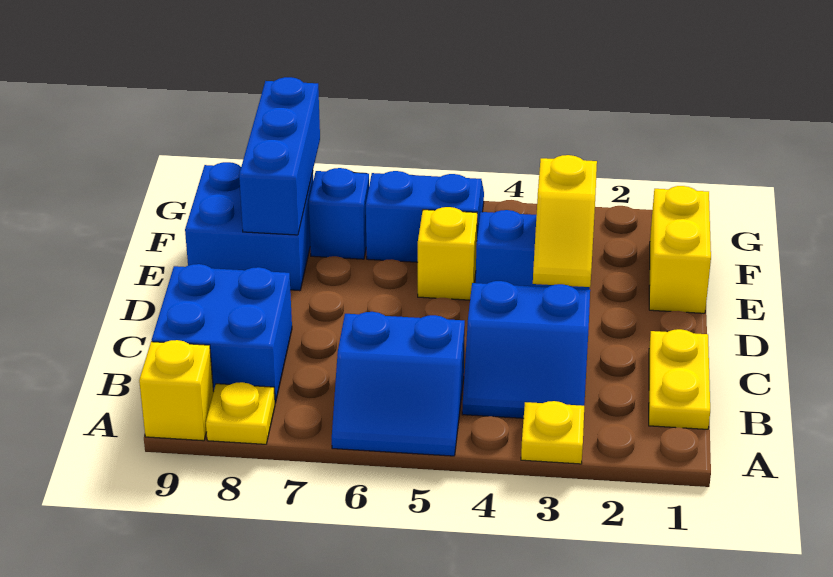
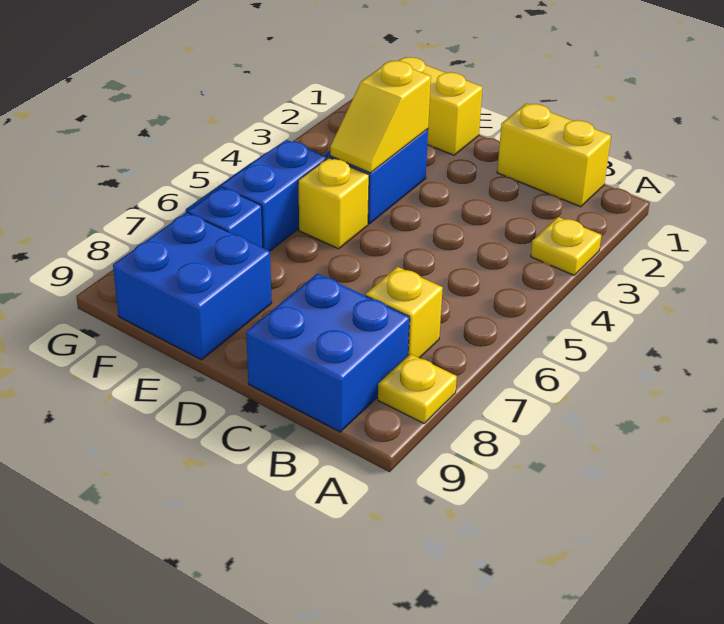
blue 2x2 slope [332,312,465,456] -> none
yellow 1x1 brick [139,340,214,441] -> yellow 1x1 brick moved to [366,267,443,358]
yellow 1x2 plate [649,329,710,429] -> yellow 1x2 brick [497,103,611,207]
blue 2x2 slope [462,281,590,418] -> none
yellow 1x2 slope [533,155,597,287] -> yellow 1x2 slope turned to [330,61,431,173]
blue 1x3 brick [239,77,320,235] -> none

